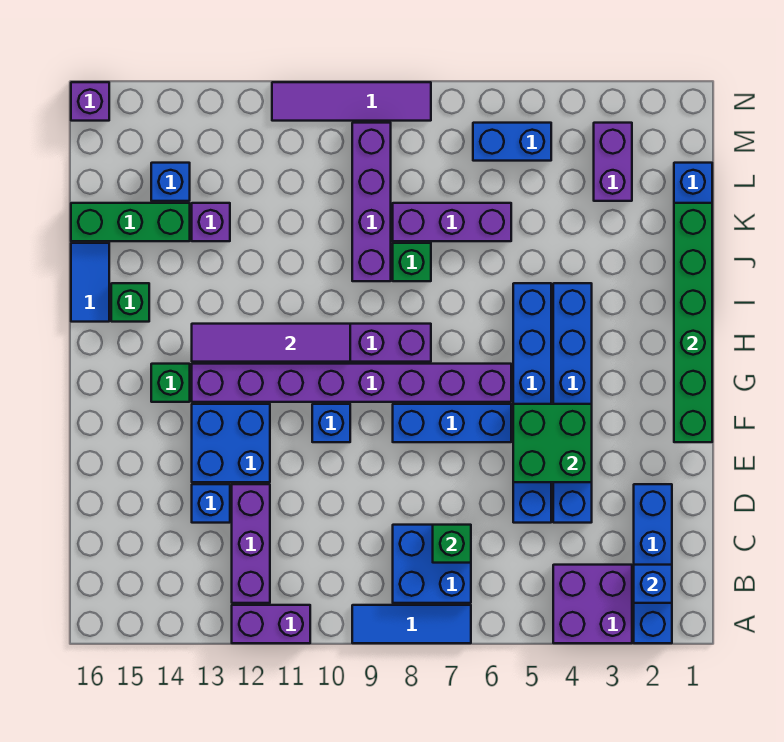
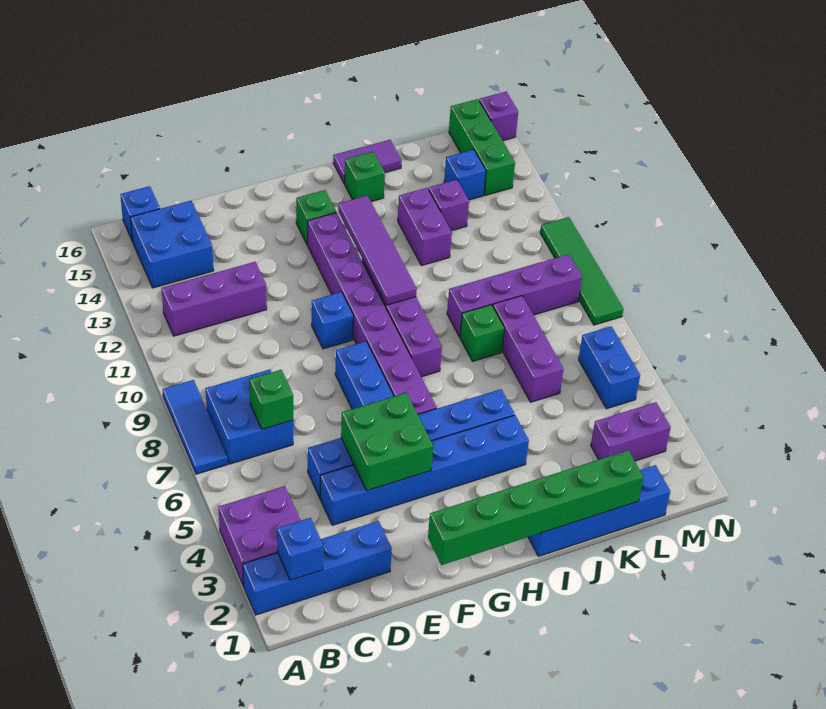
purple 1x2 brick [232,605,310,643] -> purple 1x2 brick moved to [398,188,452,266]
blue 1x1 brick [192,484,230,523] -> blue 1x1 brick moved to [120,186,160,241]
blue 2x2 brick [192,404,270,482] -> blue 2x2 brick moved to [131,201,214,288]
blue 1x2 tile [71,243,109,322] -> purple 1x2 tile [333,140,402,184]
green 1x3 brick [71,203,190,241] -> green 1x3 brick moved to [449,99,515,195]
purple 1x4 tile [272,82,431,121] -> green 1x4 tile [540,217,623,325]

